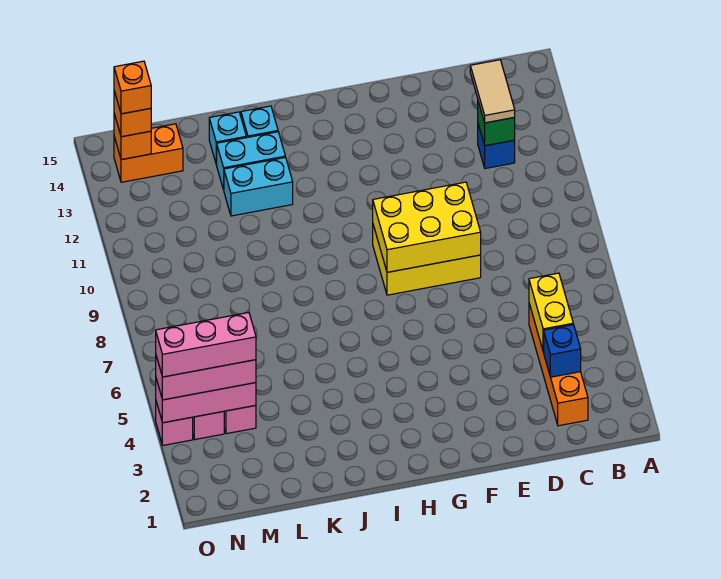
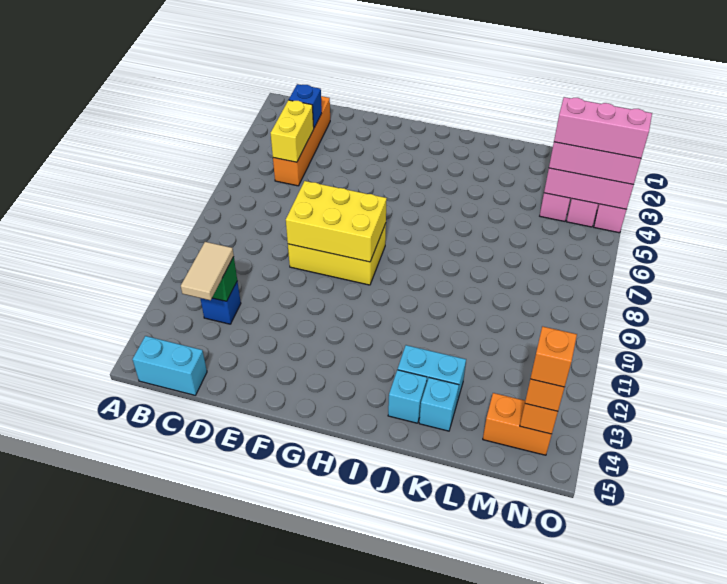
cyan 1x2 brick [224,157,293,216] -> cyan 1x2 brick moved to [132,336,207,395]

